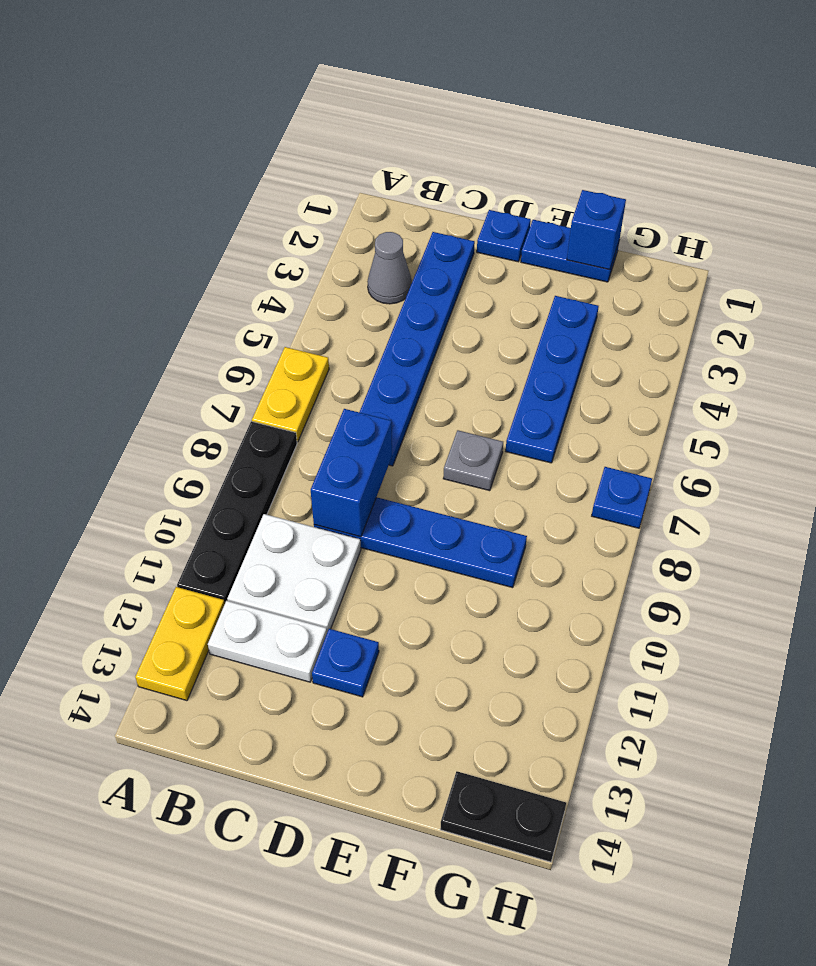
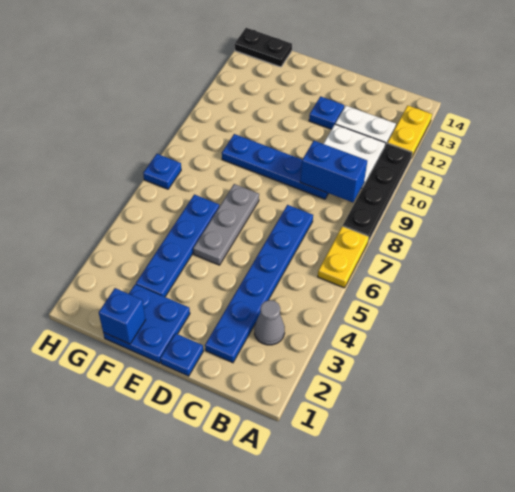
blue 1x2 brick [311,409,392,537] -> blue 1x2 brick turned to [300,141,367,202]
blue 1x2 plate [521,220,619,282] -> blue 2x2 plate [103,284,190,363]
grey 1x1 plate [443,430,503,491] -> grey 1x3 plate [193,184,259,265]

